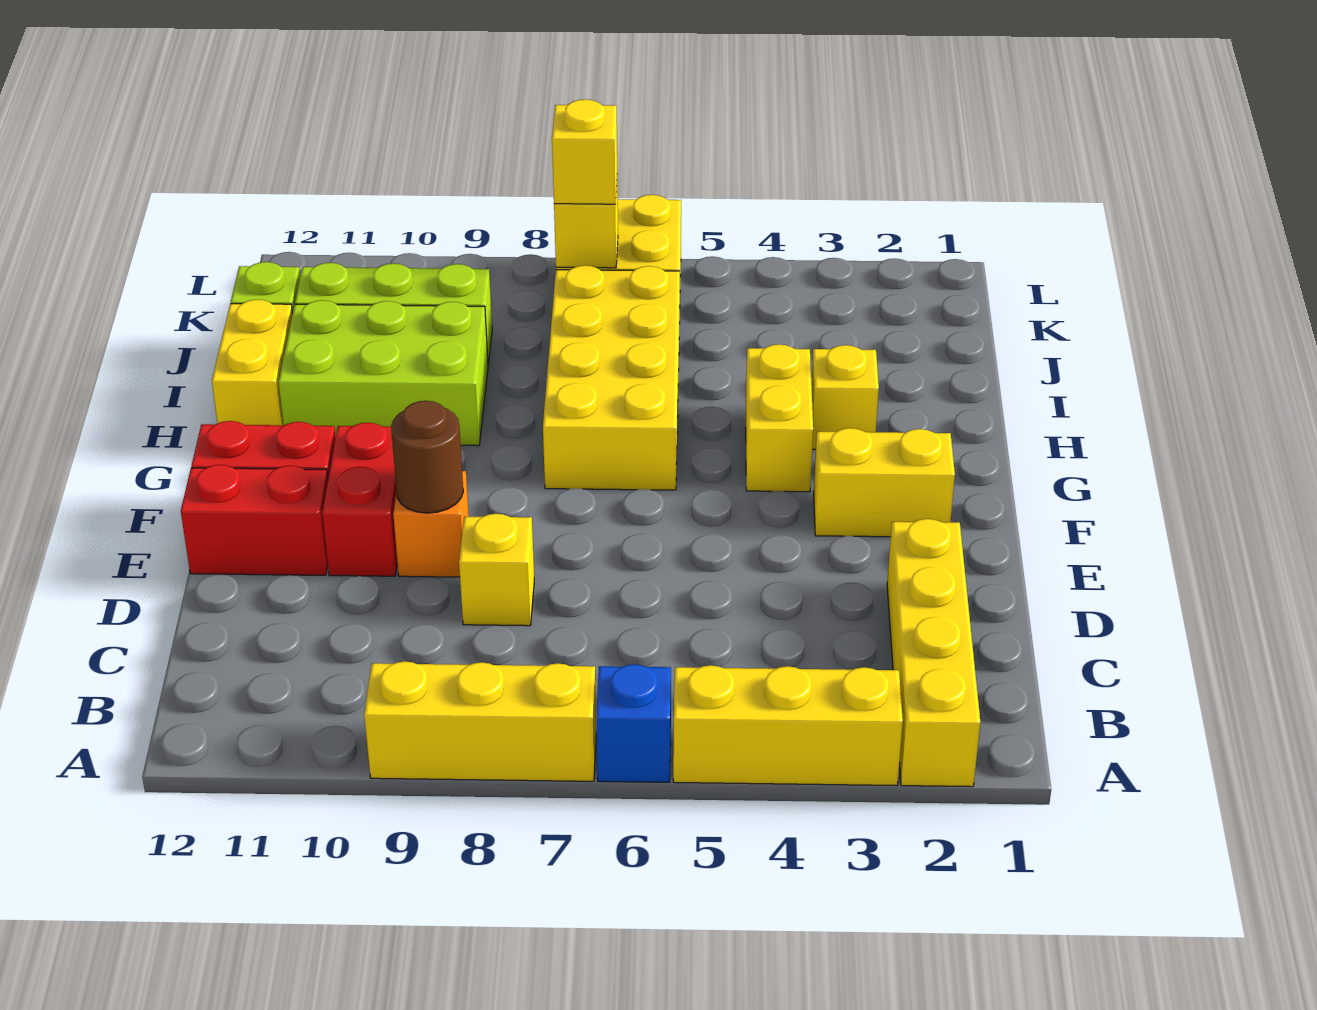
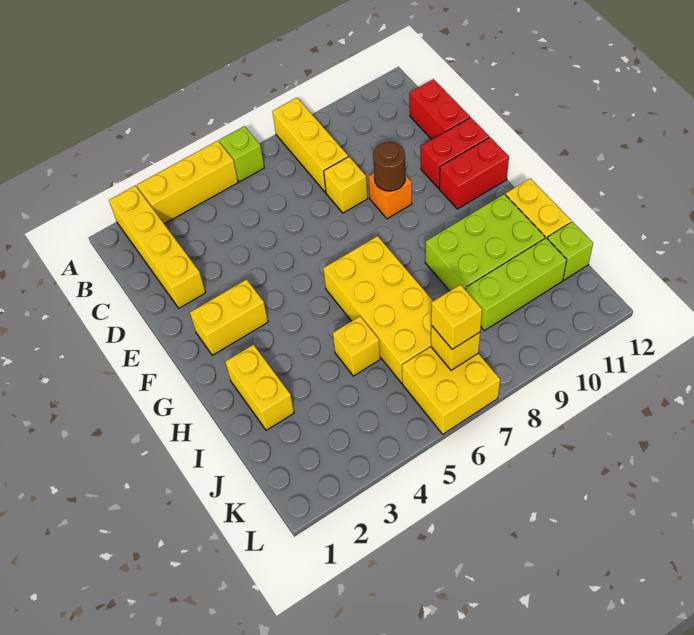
blue 1x1 brick [596,664,671,782] -> lime 1x1 brick [219,126,264,182]
yellow 1x3 brick [364,661,596,781] -> yellow 1x3 brick turned to [272,98,348,192]
red 1x2 brick [322,423,397,576] -> red 1x2 brick moved to [410,79,470,139]
yellow 1x2 brick [746,344,813,492] -> yellow 1x2 brick moved to [225,345,294,430]
yellow 1x1 brick [811,345,879,449] -> yellow 1x1 brick moved to [333,316,380,376]

